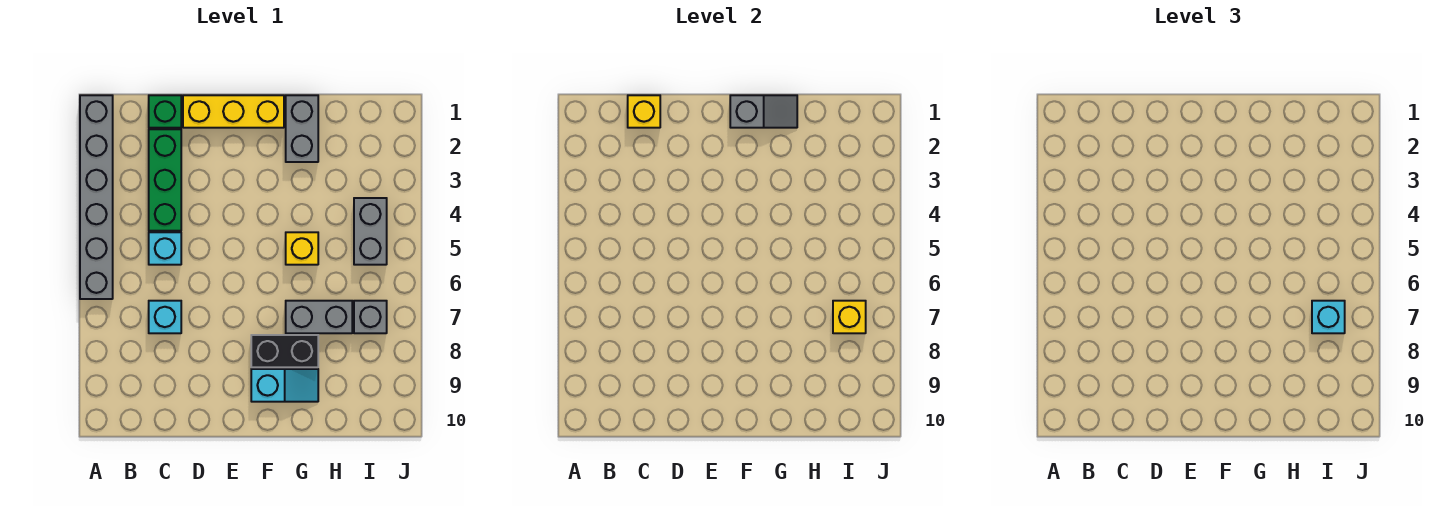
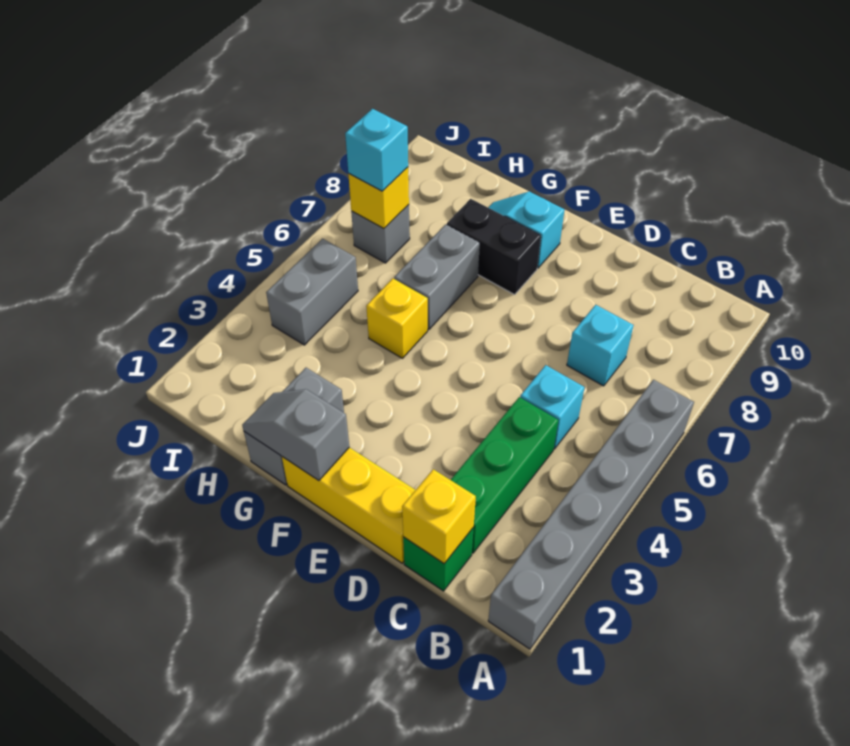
grey 1x2 brick [286,301,352,333] -> grey 1x2 brick turned to [394,224,480,330]

